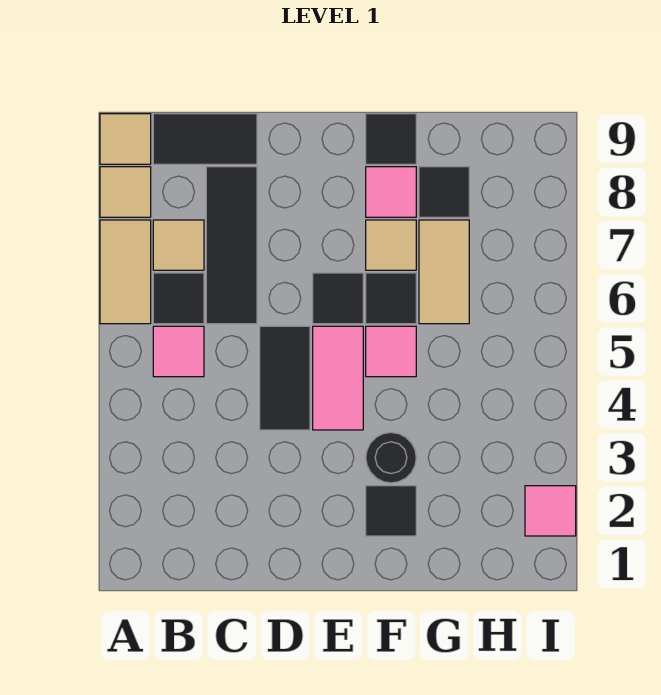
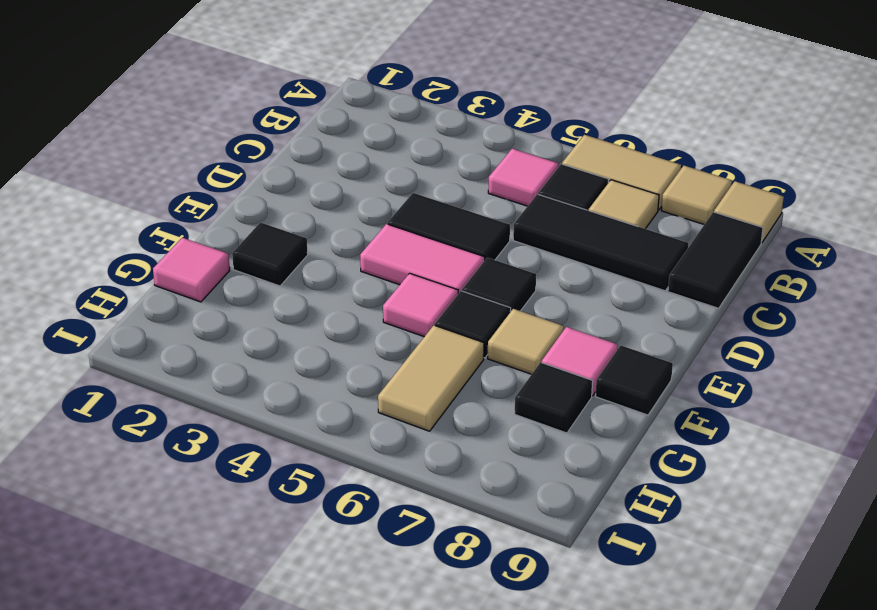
black 1x1 round brick [366,432,416,483] -> none
tan 1x2 tile [419,220,469,324] -> tan 1x2 tile turned to [378,325,484,431]
pink 1x1 tile [525,486,576,536] -> pink 1x1 tile moved to [153,238,230,302]

